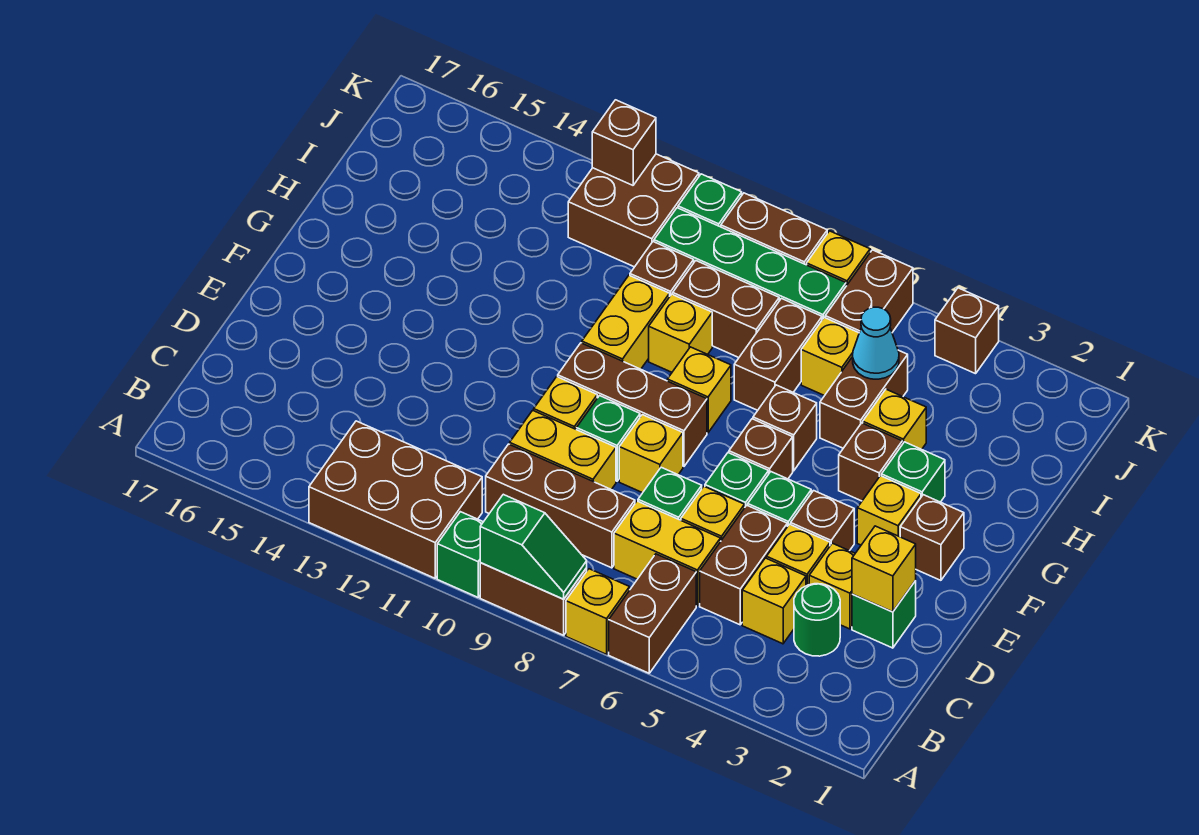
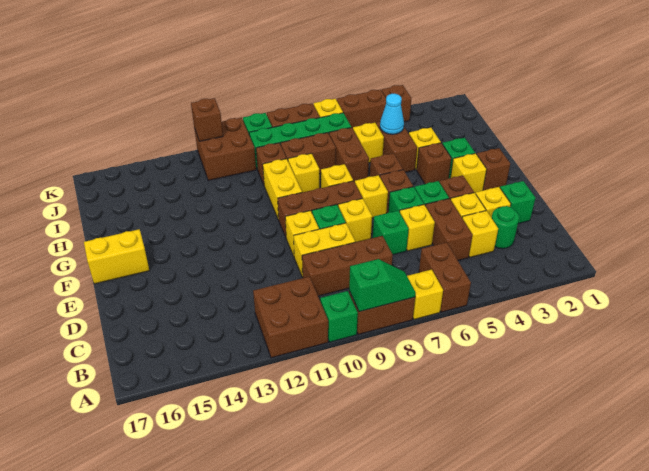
brown 2x3 brick [309,421,482,578] -> brown 2x2 brick [253,277,328,358]
yellow 1x2 brick [614,501,720,606] -> yellow 1x2 brick moved to [84,229,149,284]
yellow 1x1 brick [852,526,916,612] -> yellow 1x1 brick moved to [355,175,388,218]
brown 1x2 brick [825,250,913,333] -> brown 1x2 brick turned to [337,90,386,129]

